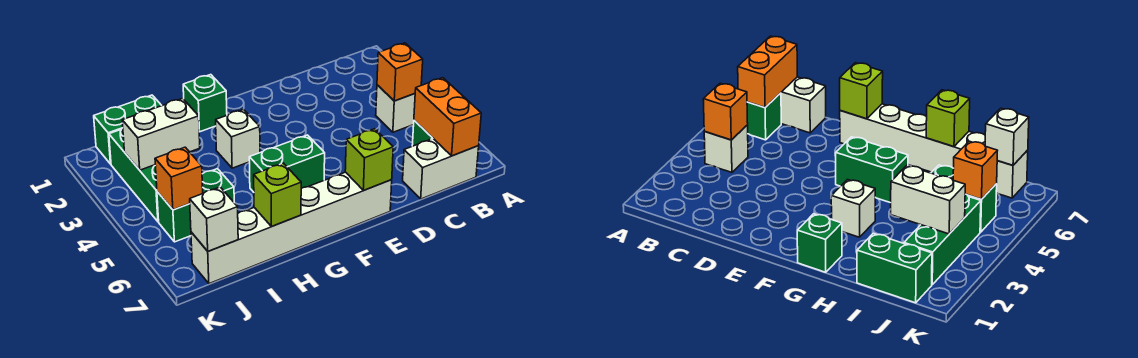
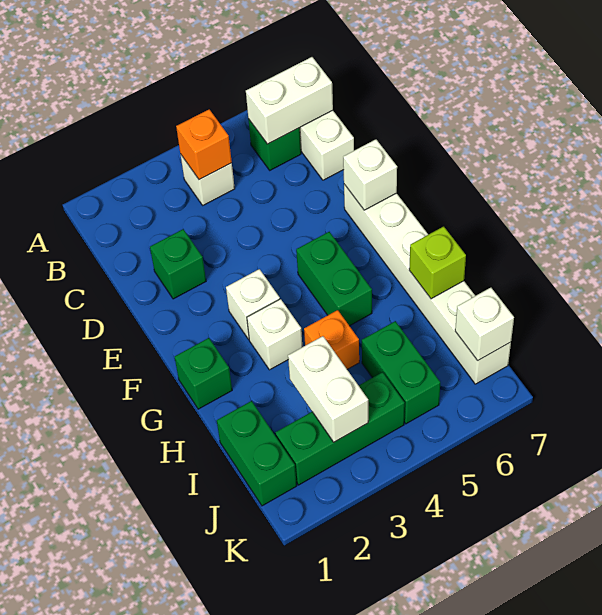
orange 1x2 brick [414,78,481,156] -> white 1x2 brick [246,57,333,144]
none -> green 1x1 brick [150,229,206,299]
lime 1x1 brick [345,129,393,190] -> white 1x1 brick [343,139,397,210]
none -> white 1x1 brick [226,269,280,339]
orange 1x1 brick [155,147,203,210] -> orange 1x1 brick moved to [304,310,359,369]

